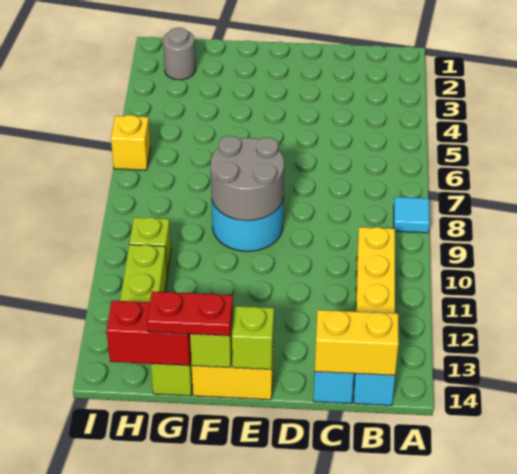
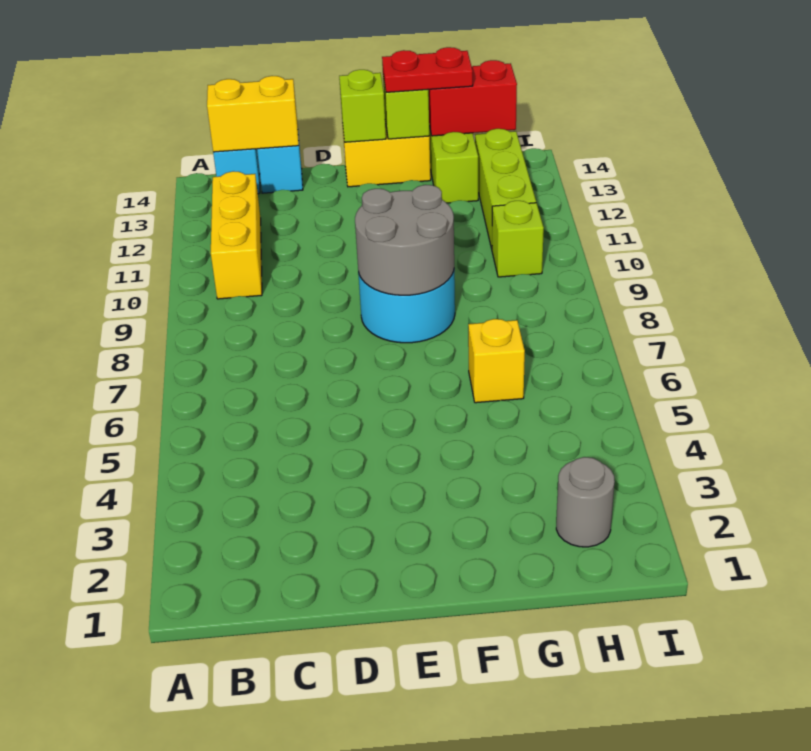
cyan 1x1 tile [394,197,430,233] -> none
yellow 1x1 brick [111,115,151,170] -> yellow 1x1 brick moved to [468,319,525,403]

